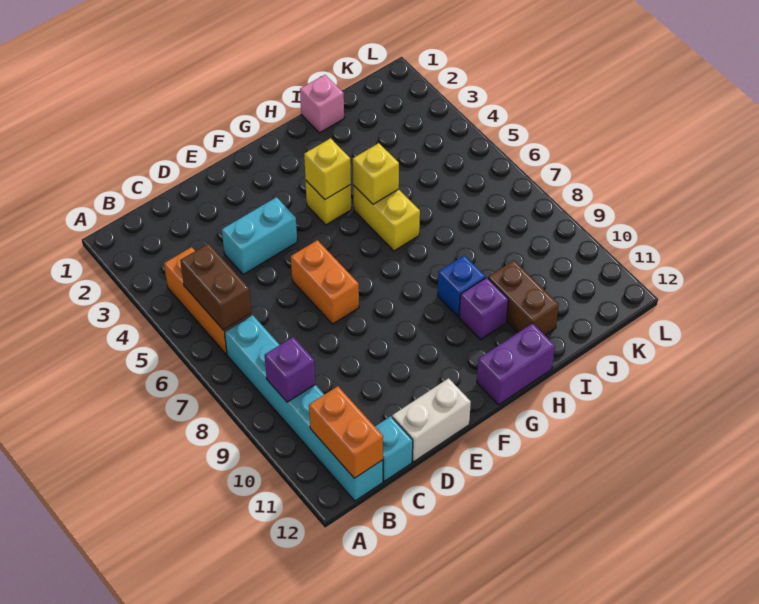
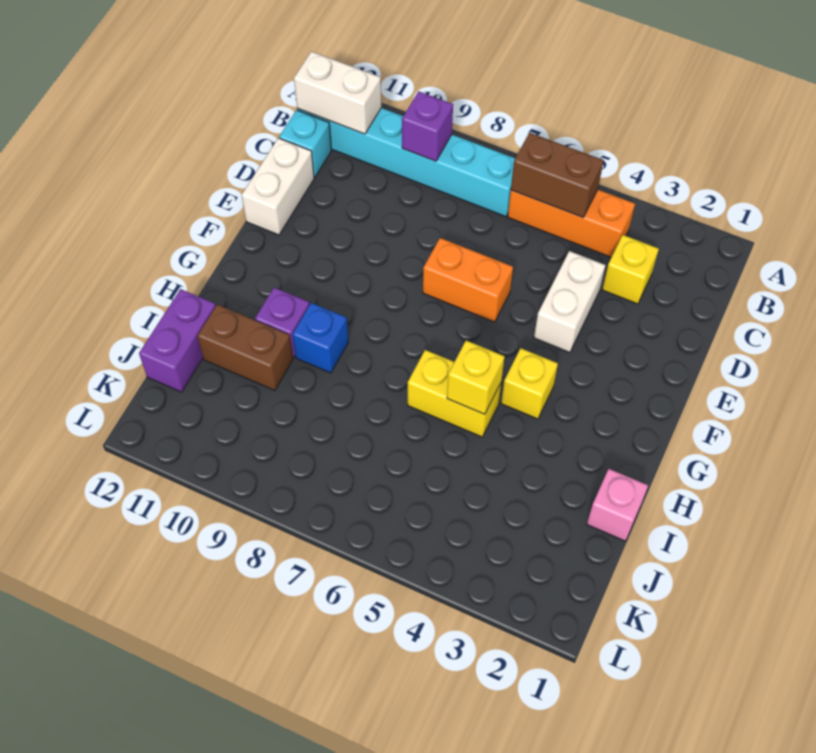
orange 1x2 brick [309,386,383,478] -> white 1x2 brick [294,52,381,134]
cyan 1x2 brick [222,197,297,275] -> white 1x2 brick [534,251,605,352]
yellow 1x1 brick [304,138,351,200] -> yellow 1x1 brick moved to [602,235,659,304]
purple 1x2 brick [477,323,555,405] -> purple 1x2 brick moved to [139,289,216,392]

